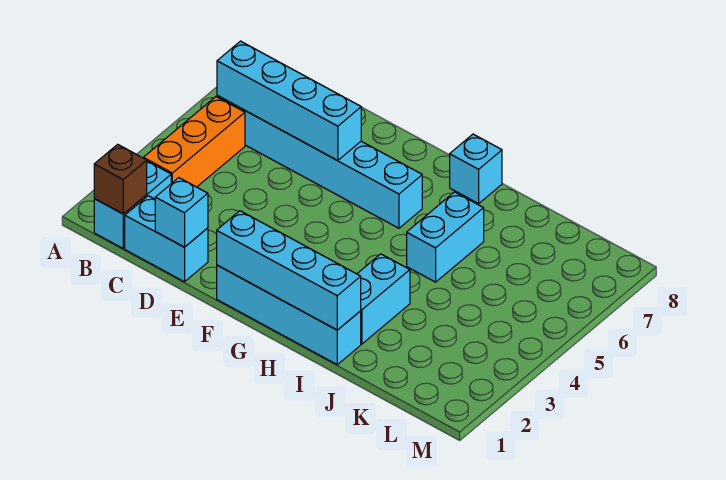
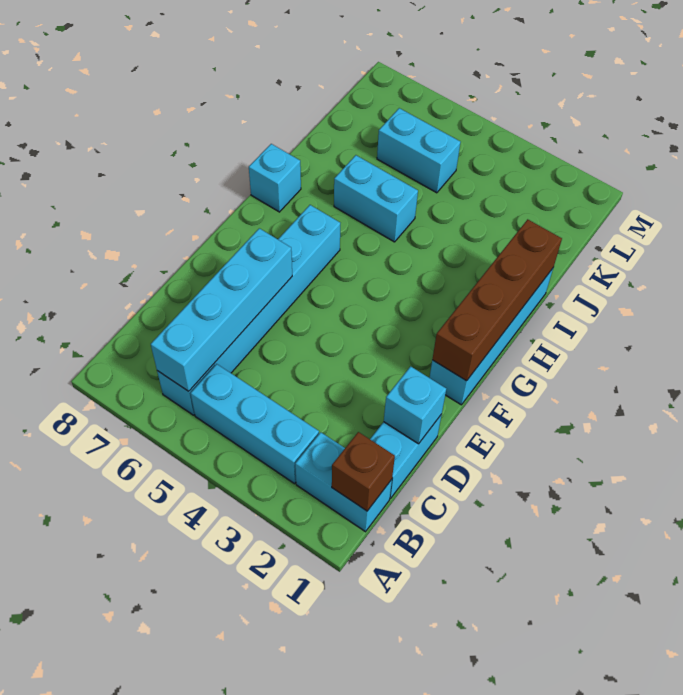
orange 1x3 brick [144,97,245,187] -> cyan 1x3 brick [191,364,319,484]
cyan 1x4 brick [217,211,361,330] -> brown 1x4 brick [432,219,562,381]
cyan 1x2 brick [357,254,410,344] -> cyan 1x2 brick moved to [377,108,461,193]

